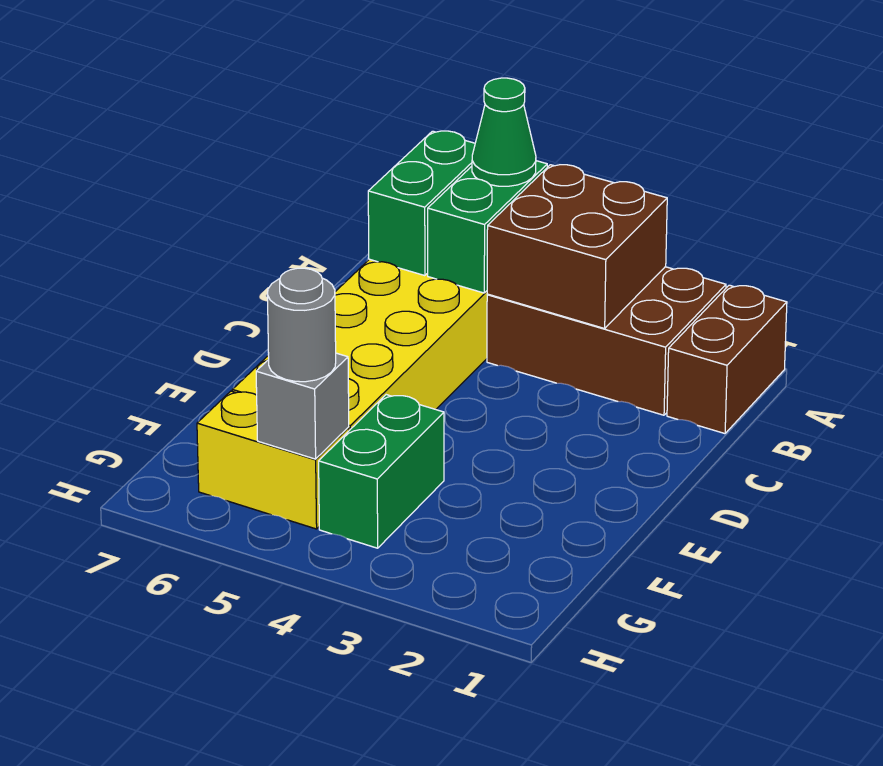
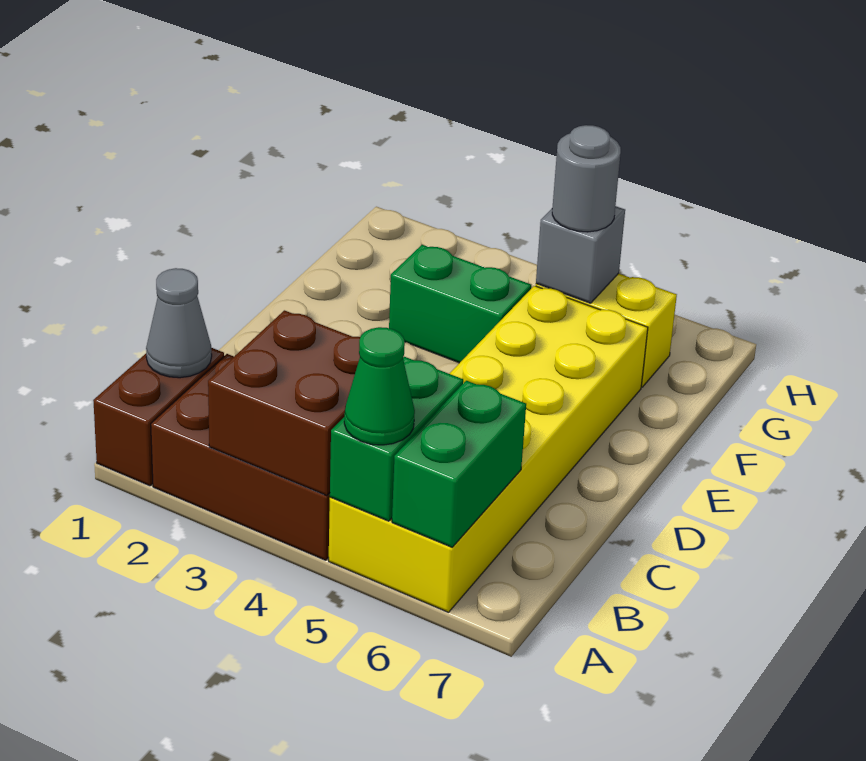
none -> grey 1x1 cone [146,268,212,378]
green 1x2 brick [319,395,444,548] -> green 1x2 brick turned to [389,245,531,363]

